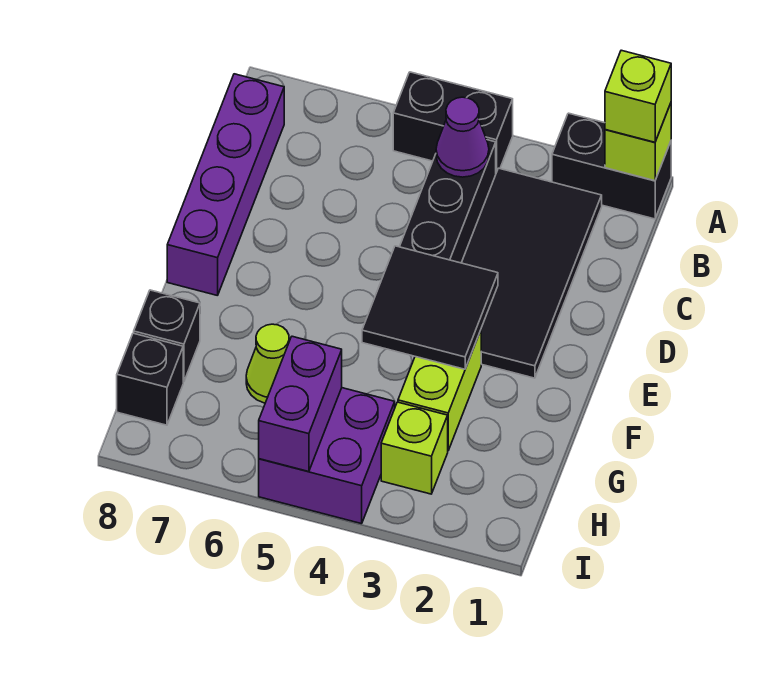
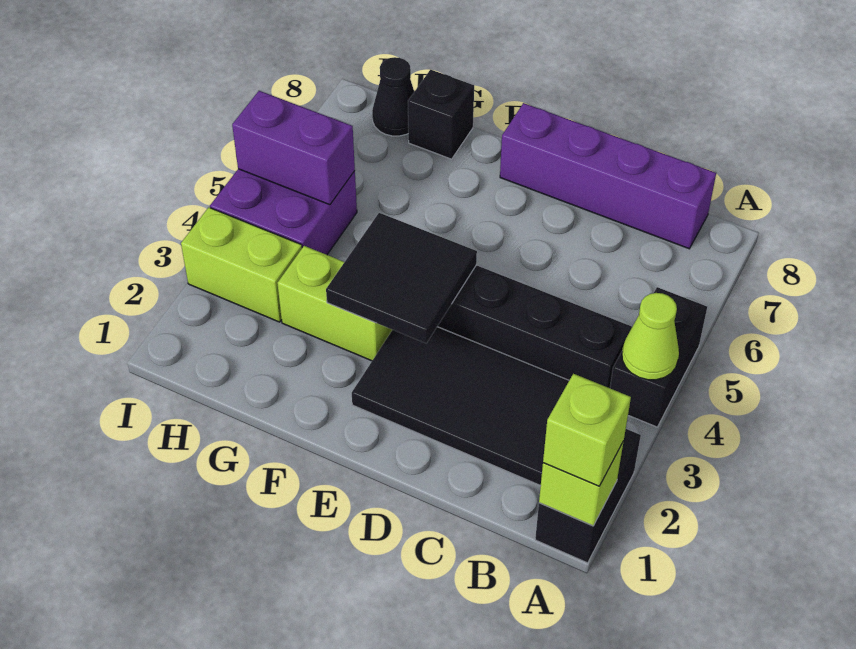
purple 1x1 cone [436,97,489,177] -> none
lime 1x1 cone [246,324,289,403] -> lime 1x1 cone moved to [622,293,679,380]
lime 1x1 brick [381,402,448,494] -> lime 1x2 brick [181,207,302,322]
black 1x1 brick [117,333,183,425] -> black 1x1 cone [372,57,414,136]

